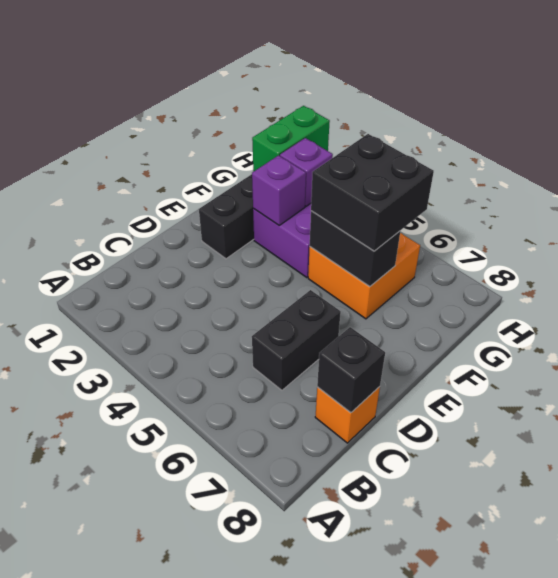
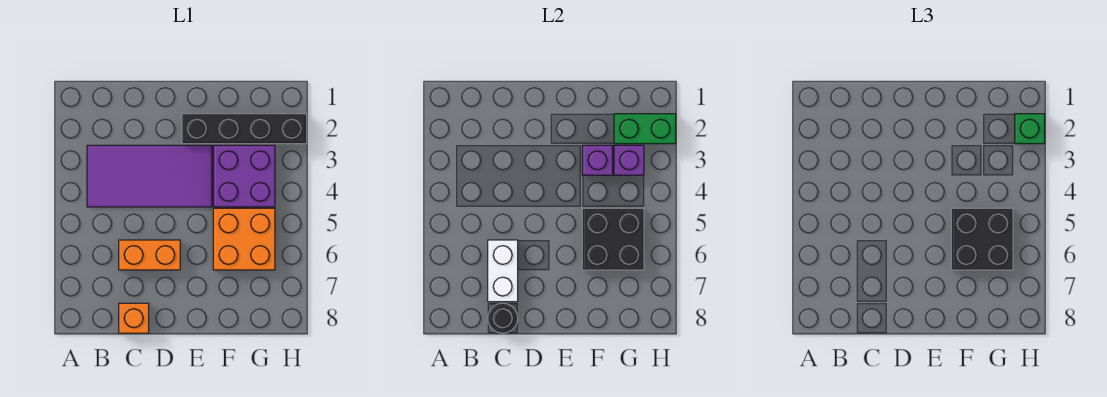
none -> purple 2x4 tile [87,145,212,207]
black 1x2 brick [252,290,341,390] -> orange 1x2 brick [119,240,180,270]
none -> white 1x2 brick [488,240,518,302]
black 1x1 brick [317,327,385,413] -> black 1x1 round brick [488,303,518,333]
black 1x2 brick [310,211,400,286] -> black 2x2 brick [582,208,644,270]
none -> green 1x1 brick [1015,114,1045,144]

